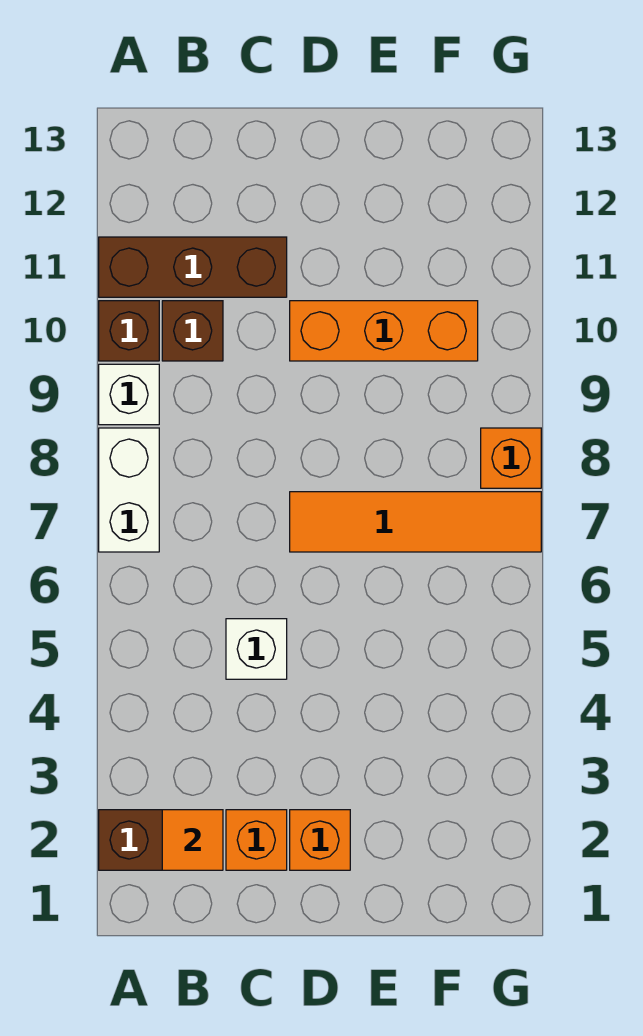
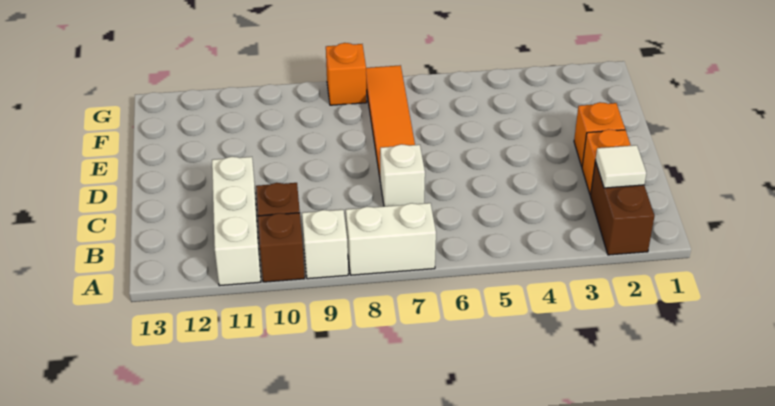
brown 1x3 brick [99,237,287,297] -> white 1x3 brick [212,157,261,286]
orange 1x1 tile [162,810,223,870] -> white 1x1 tile [596,145,646,188]
white 1x1 brick [226,619,287,679] -> white 1x1 brick moved to [380,144,425,206]
orange 1x3 brick [290,301,478,361] -> none

